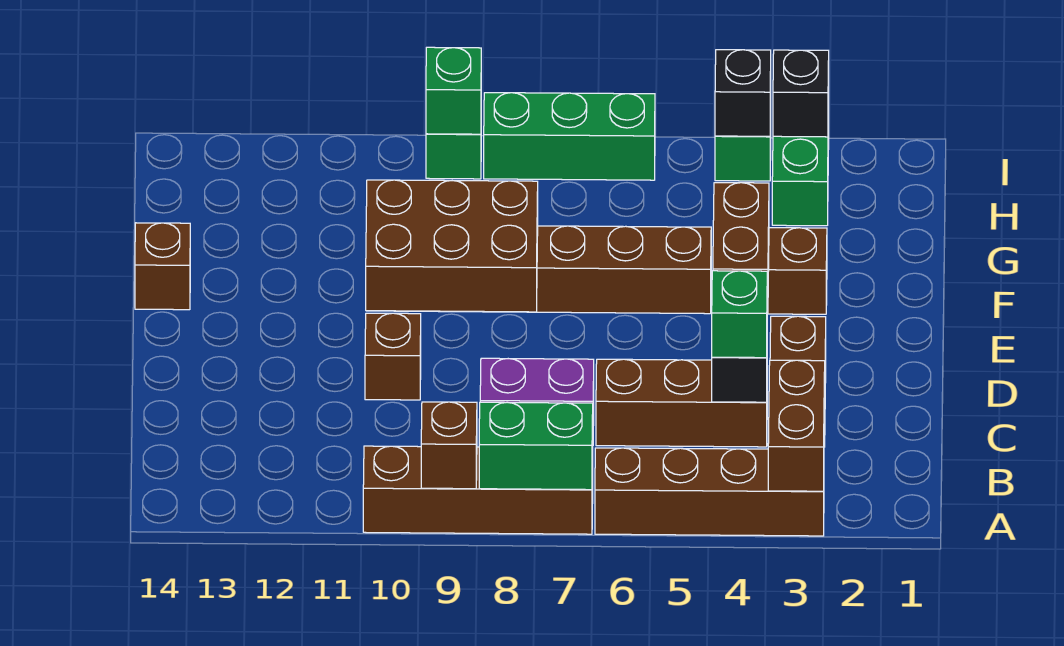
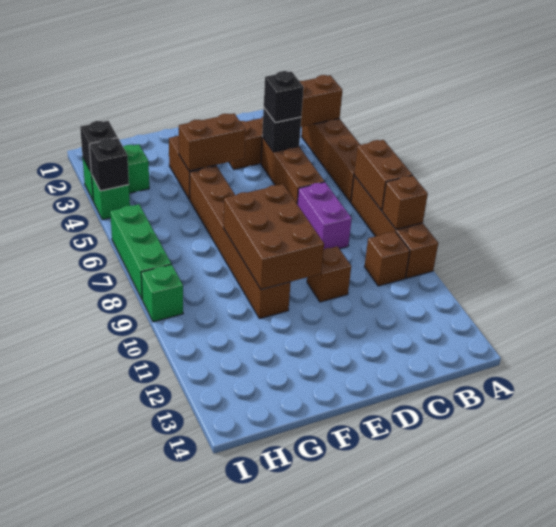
green 1x2 brick [479,402,593,490] -> brown 1x2 brick [354,140,412,210]
green 1x1 brick [712,271,767,358] -> black 1x1 brick [264,71,304,123]
brown 1x1 brick [135,223,190,310] -> brown 1x1 brick moved to [364,232,410,286]
green 1x1 brick [426,47,481,134] -> none

